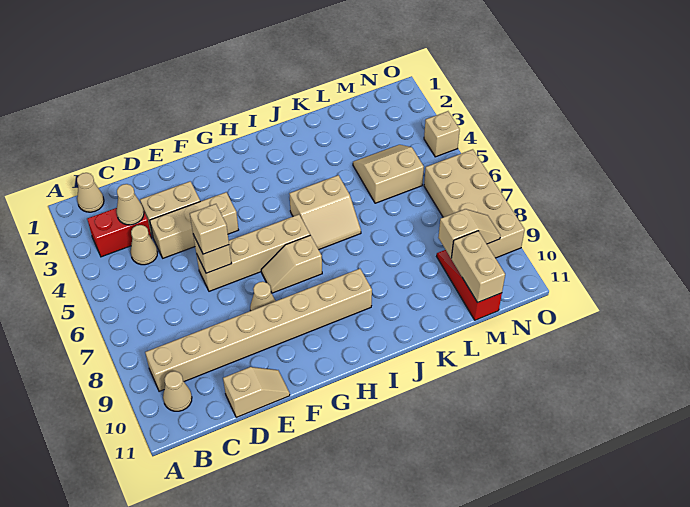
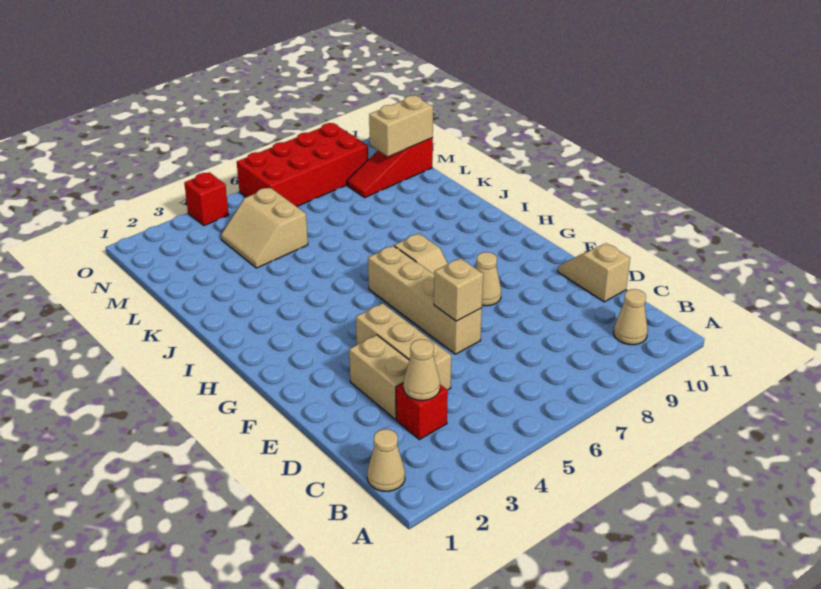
red 1x2 brick [87,208,152,257] -> red 1x1 brick [396,383,448,440]
tan 1x8 brick [145,269,372,391] -> none
tan 1x1 cone [131,225,158,265] -> none
tan 1x1 brick [190,204,229,254] -> none
tan 2x2 slope [289,175,361,250] -> none
tan 1x2 slope [438,209,500,258] -> none
tan 2x4 brick [424,149,525,258] -> red 2x4 brick [237,123,368,207]
tan 1x1 brick [424,111,460,157] -> red 1x1 brick [184,172,229,226]

